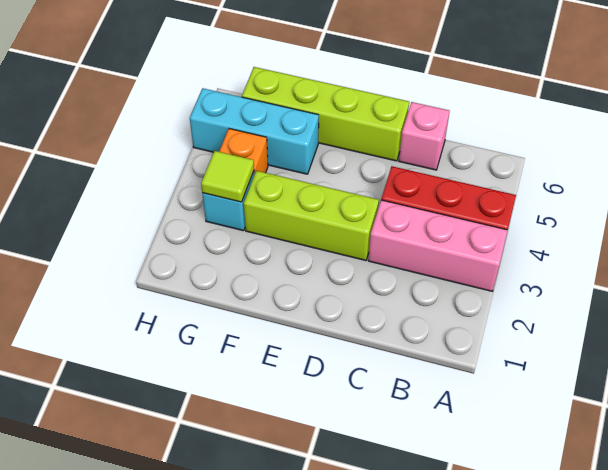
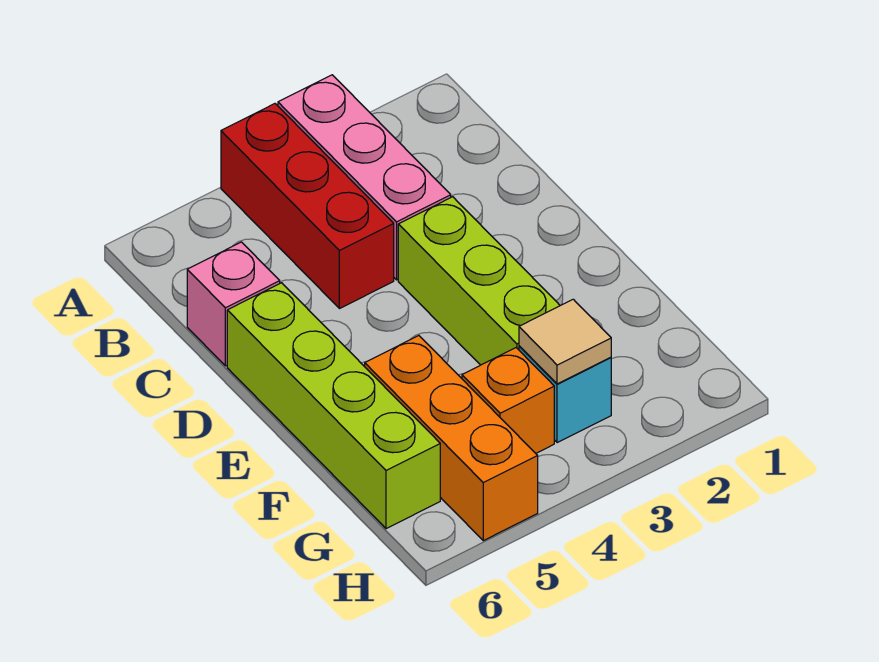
cyan 1x3 brick [190,88,319,174] -> orange 1x3 brick [365,336,538,541]
lime 1x1 tile [201,151,254,202] -> tan 1x1 tile [519,299,611,384]

